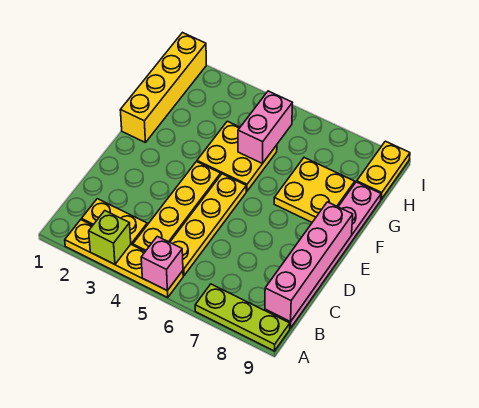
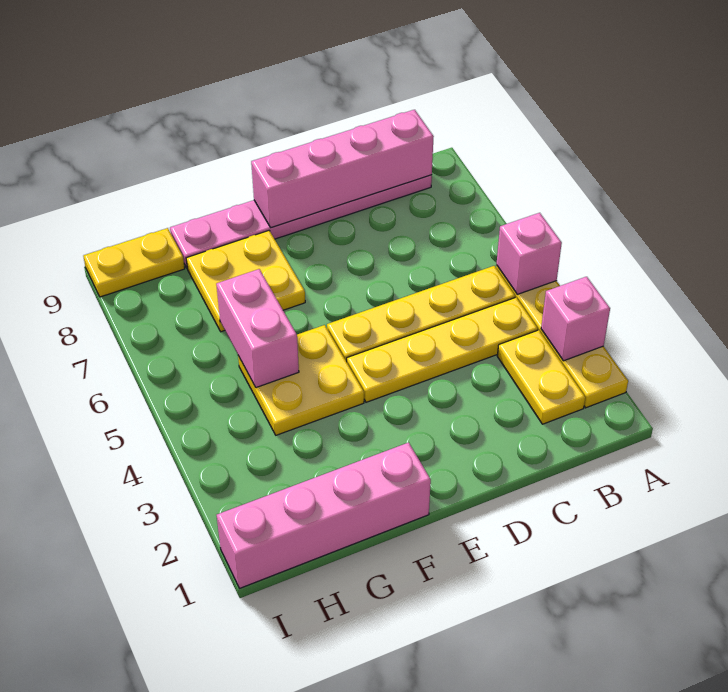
lime 1x1 brick [89,211,131,264] -> pink 1x1 brick [541,277,610,361]
lime 1x3 plate [195,284,290,351] -> none
yellow 1x4 brick [120,33,206,143] -> pink 1x4 brick [217,443,431,588]
pink 1x2 brick [238,91,292,164] -> pink 1x2 brick turned to [216,269,299,388]

